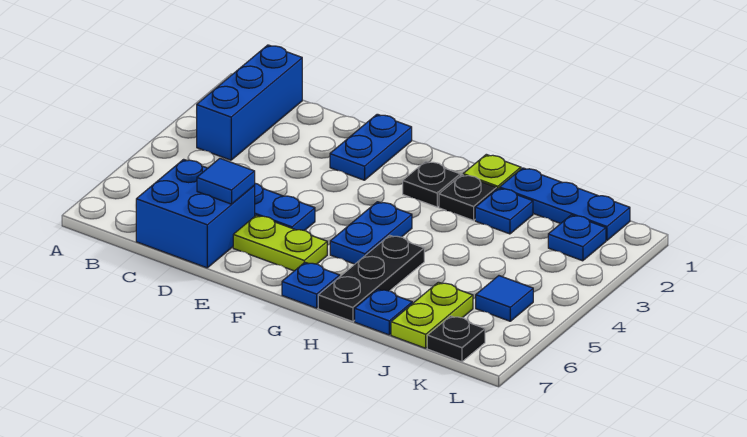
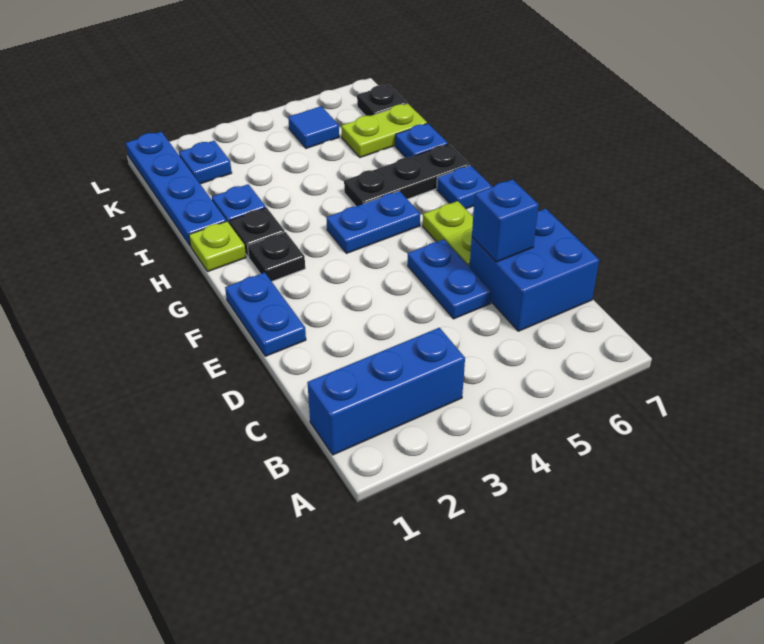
blue 1x1 tile [197,158,255,204] -> blue 1x1 brick [472,179,539,262]
blue 1x2 plate [330,114,412,180] -> blue 1x2 plate turned to [225,273,306,356]
blue 1x3 plate [500,168,630,240] -> blue 1x4 plate [126,132,226,246]

